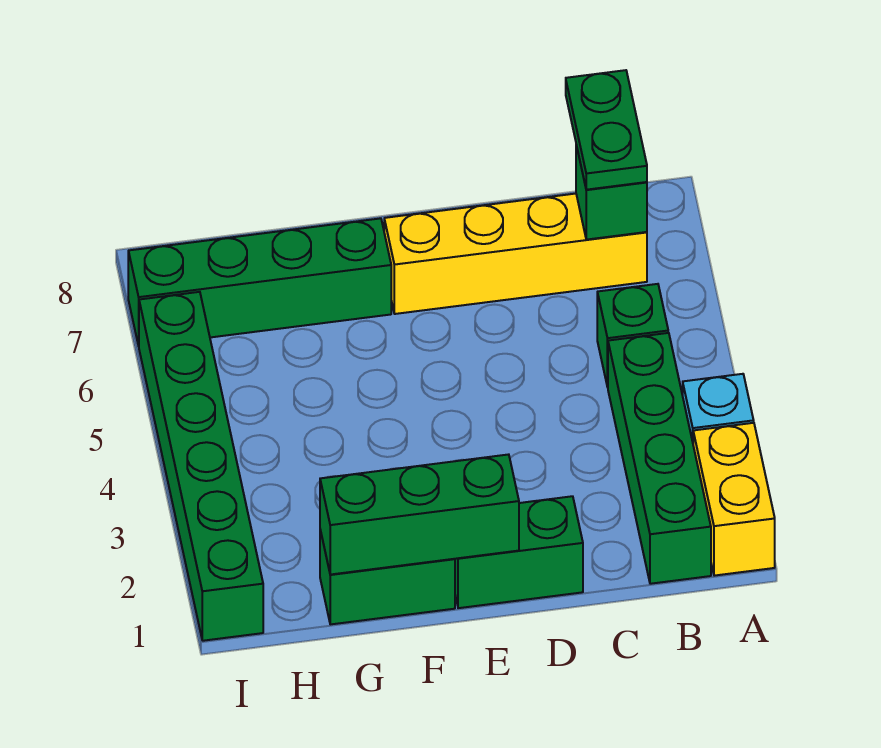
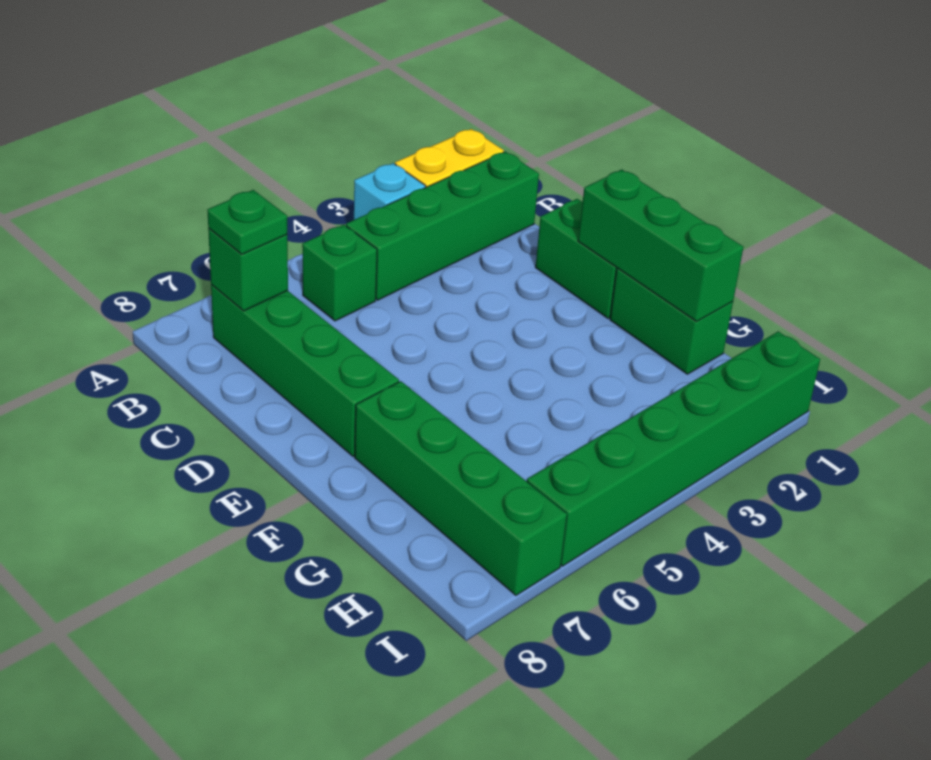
yellow 1x4 brick [384,194,647,314] -> green 1x4 brick [211,285,399,456]
green 1x2 plate [566,70,647,190] -> green 1x1 plate [208,190,287,255]

